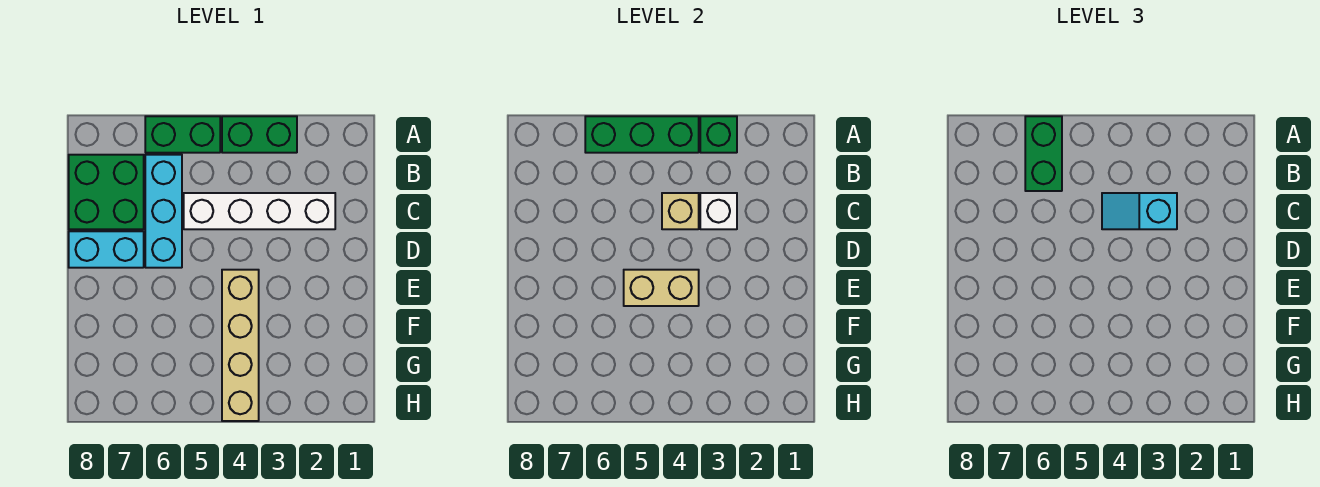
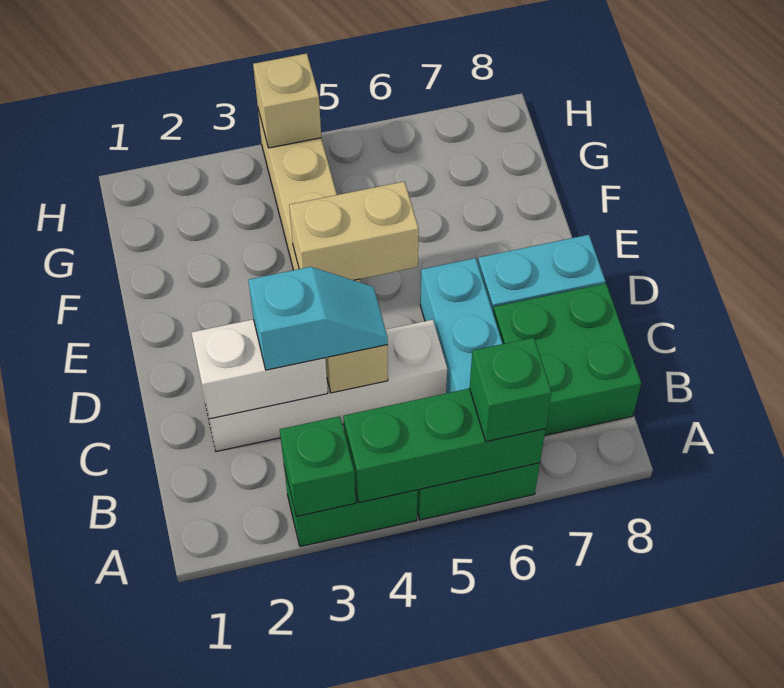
green 1x2 brick [1025,116,1062,191] -> green 1x1 brick [470,338,552,442]
white 1x1 brick [700,193,737,229] -> white 1x2 brick [191,319,328,419]
none -> tan 1x1 brick [253,53,321,148]

